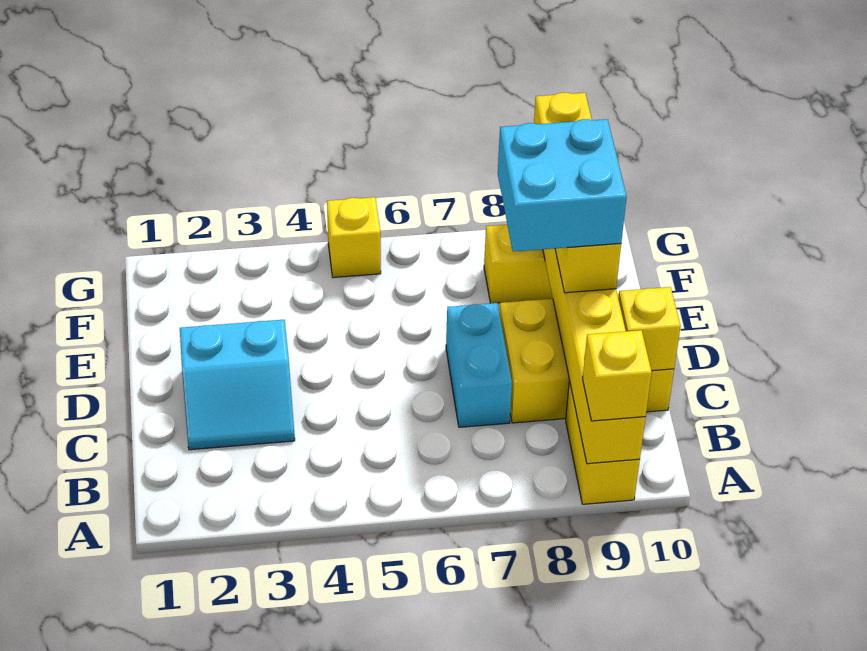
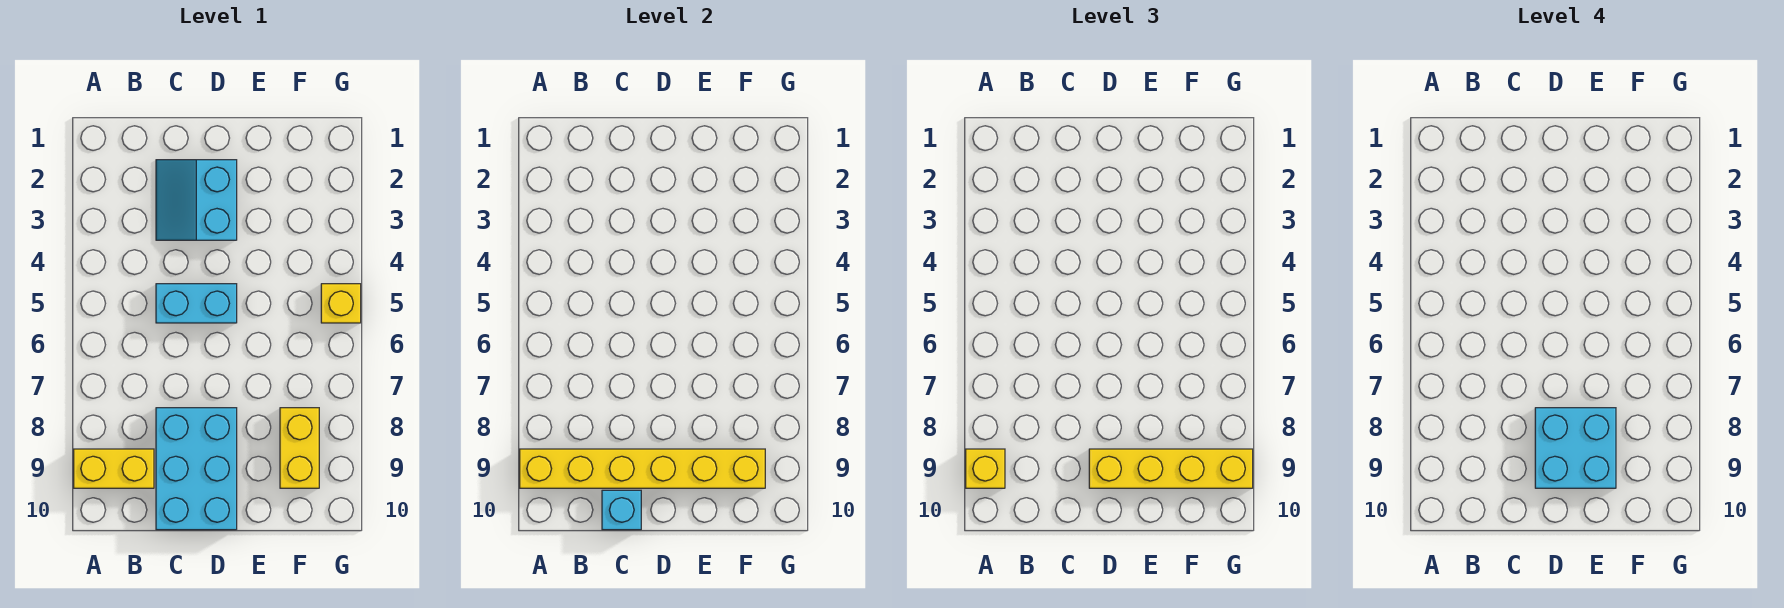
cyan 1x2 brick [446,303,512,427] -> cyan 1x2 brick moved to [156,284,237,323]
yellow 2x3 brick [500,294,674,423] -> cyan 2x3 brick [156,408,237,530]
yellow 1x1 brick [618,287,681,371] -> cyan 1x1 brick [602,490,641,530]

